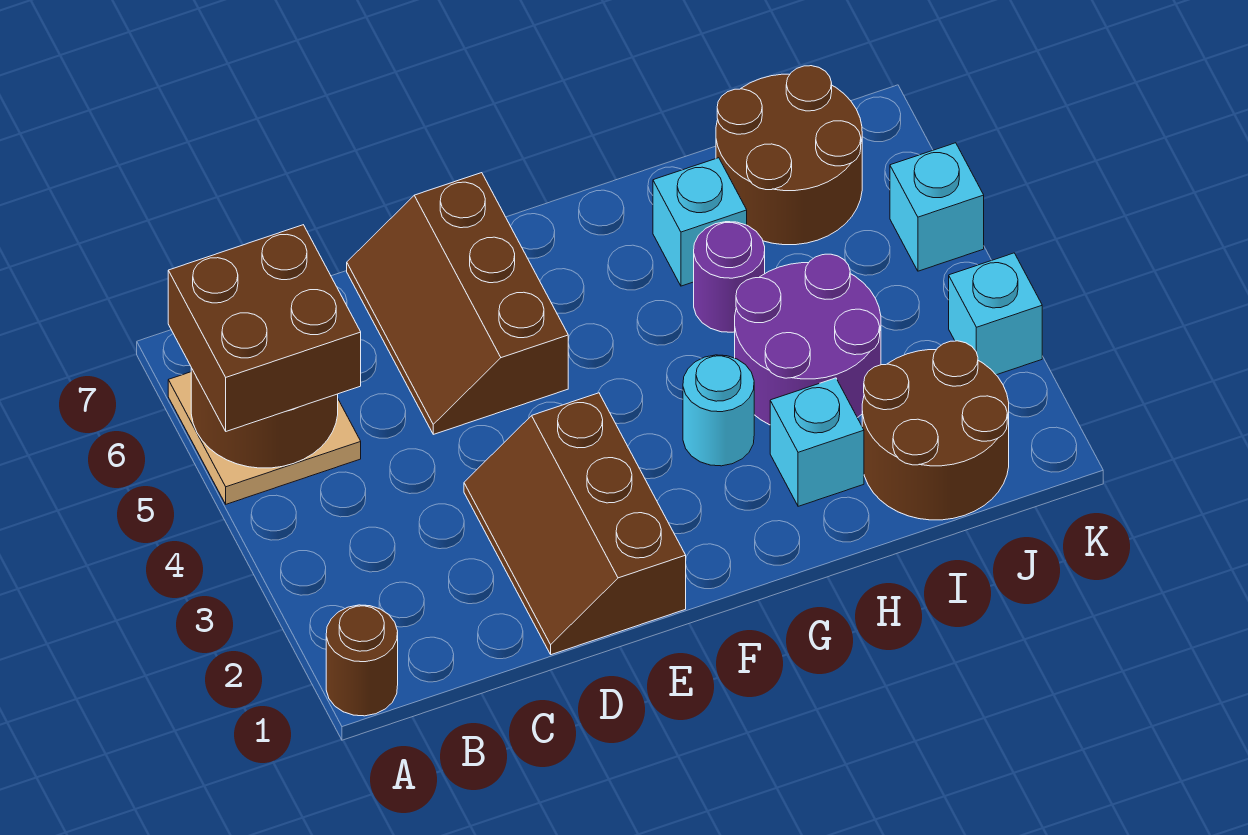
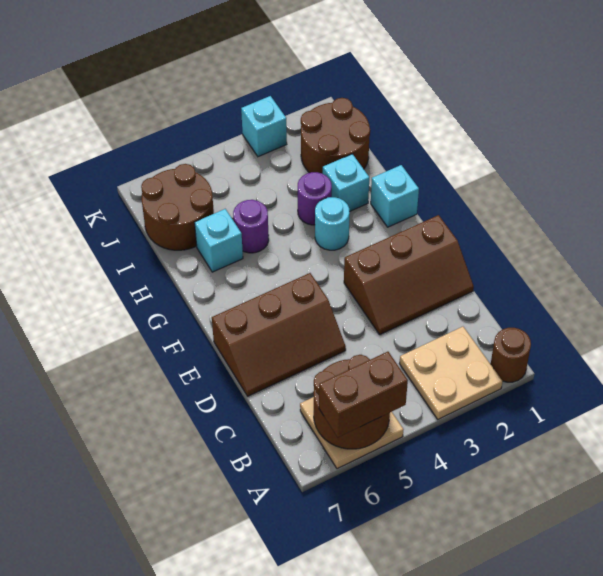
none -> tan 2x2 plate [399,327,503,419]
brown 2x2 brick [168,225,361,431] -> brown 1x2 brick [319,352,408,437]
purple 2x2 round brick [735,254,881,425] -> purple 1x1 round brick [298,172,332,225]
cyan 1x1 brick [890,143,984,271] -> cyan 1x1 brick moved to [371,165,419,227]

